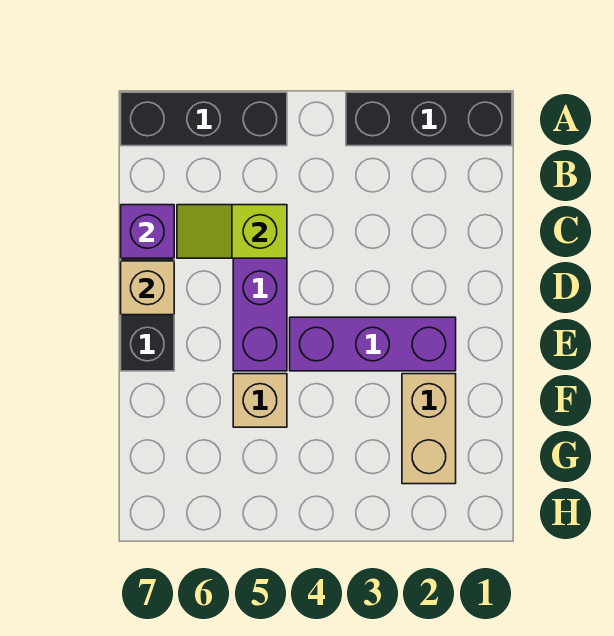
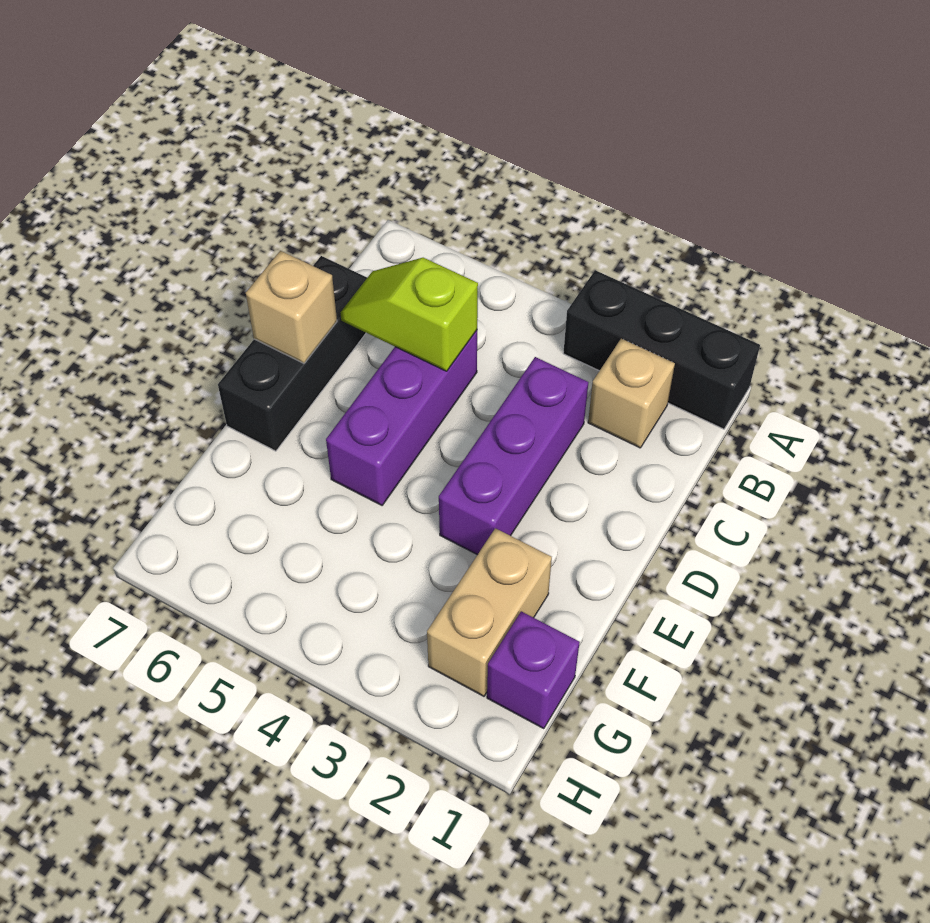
black 1x3 brick [121,92,287,146] -> none
purple 1x1 brick [121,205,174,258] -> purple 1x1 brick moved to [487,611,580,729]
purple 1x3 brick [290,317,456,371] -> purple 1x3 brick turned to [439,357,588,555]
tan 1x1 brick [233,374,287,427] -> tan 1x1 brick moved to [588,339,675,448]

